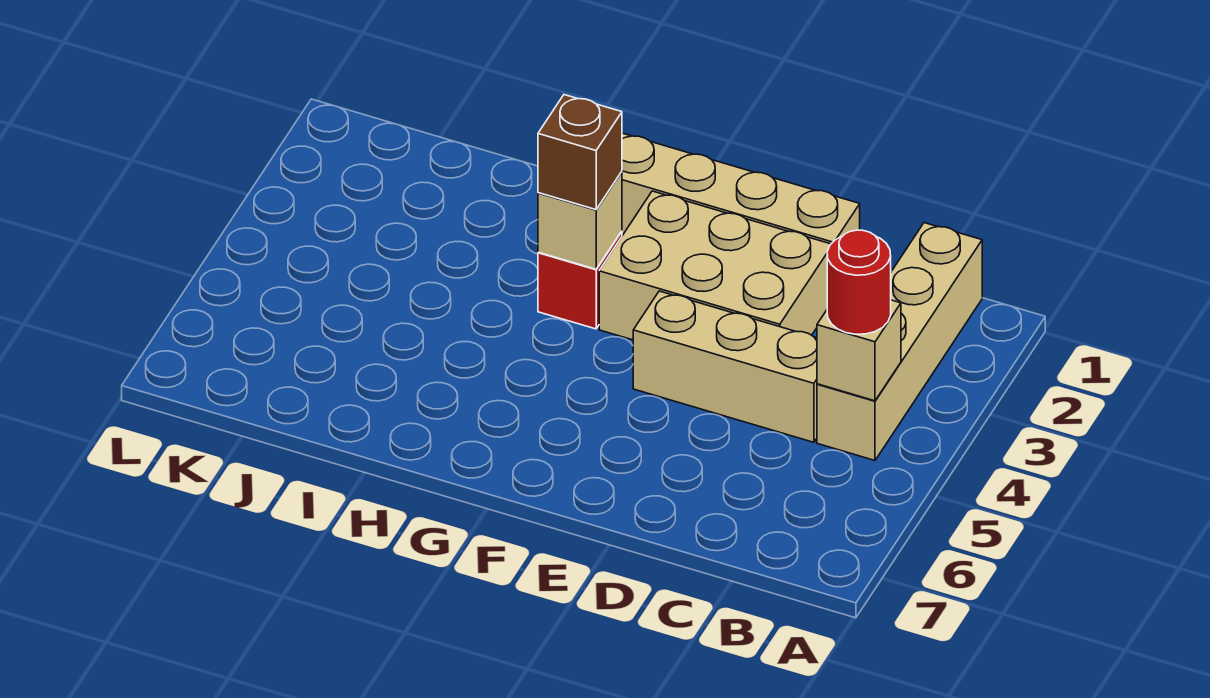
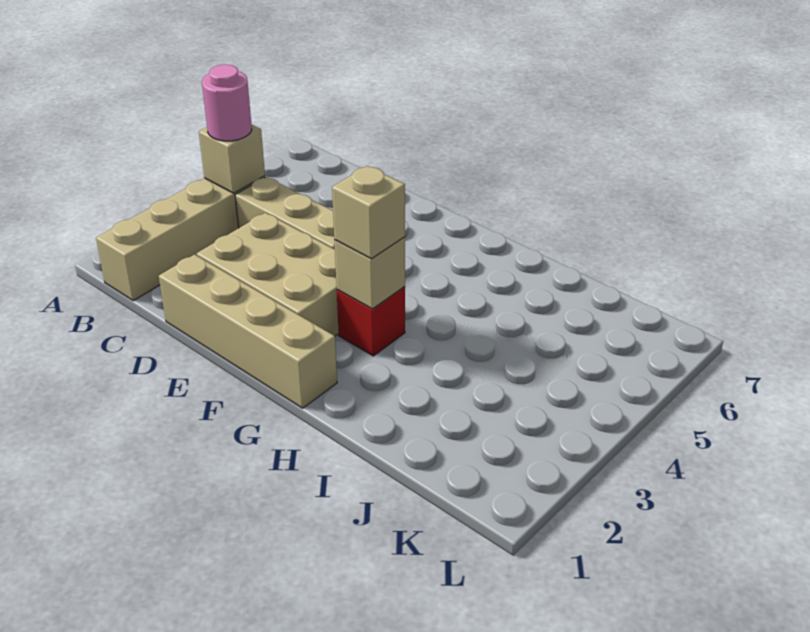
red 1x1 round brick [827,230,891,334] -> pink 1x1 round brick [202,65,252,141]
brown 1x1 brick [538,95,622,210] -> tan 1x1 brick [332,166,405,259]

